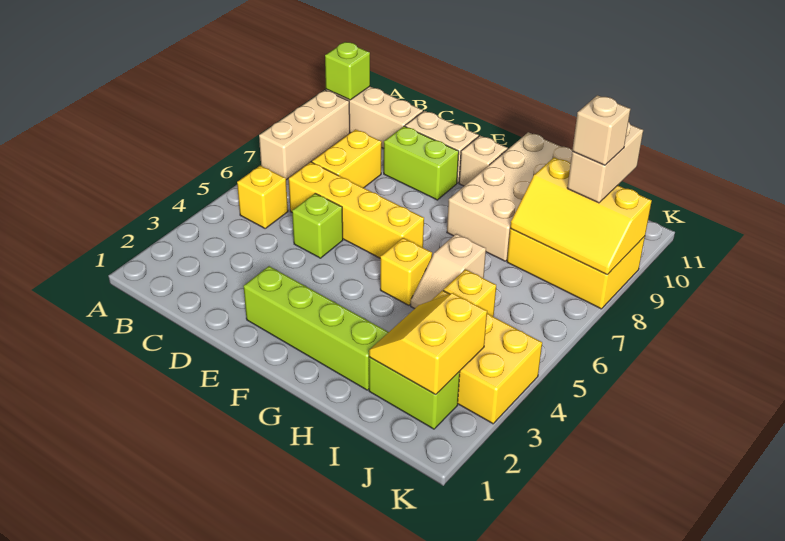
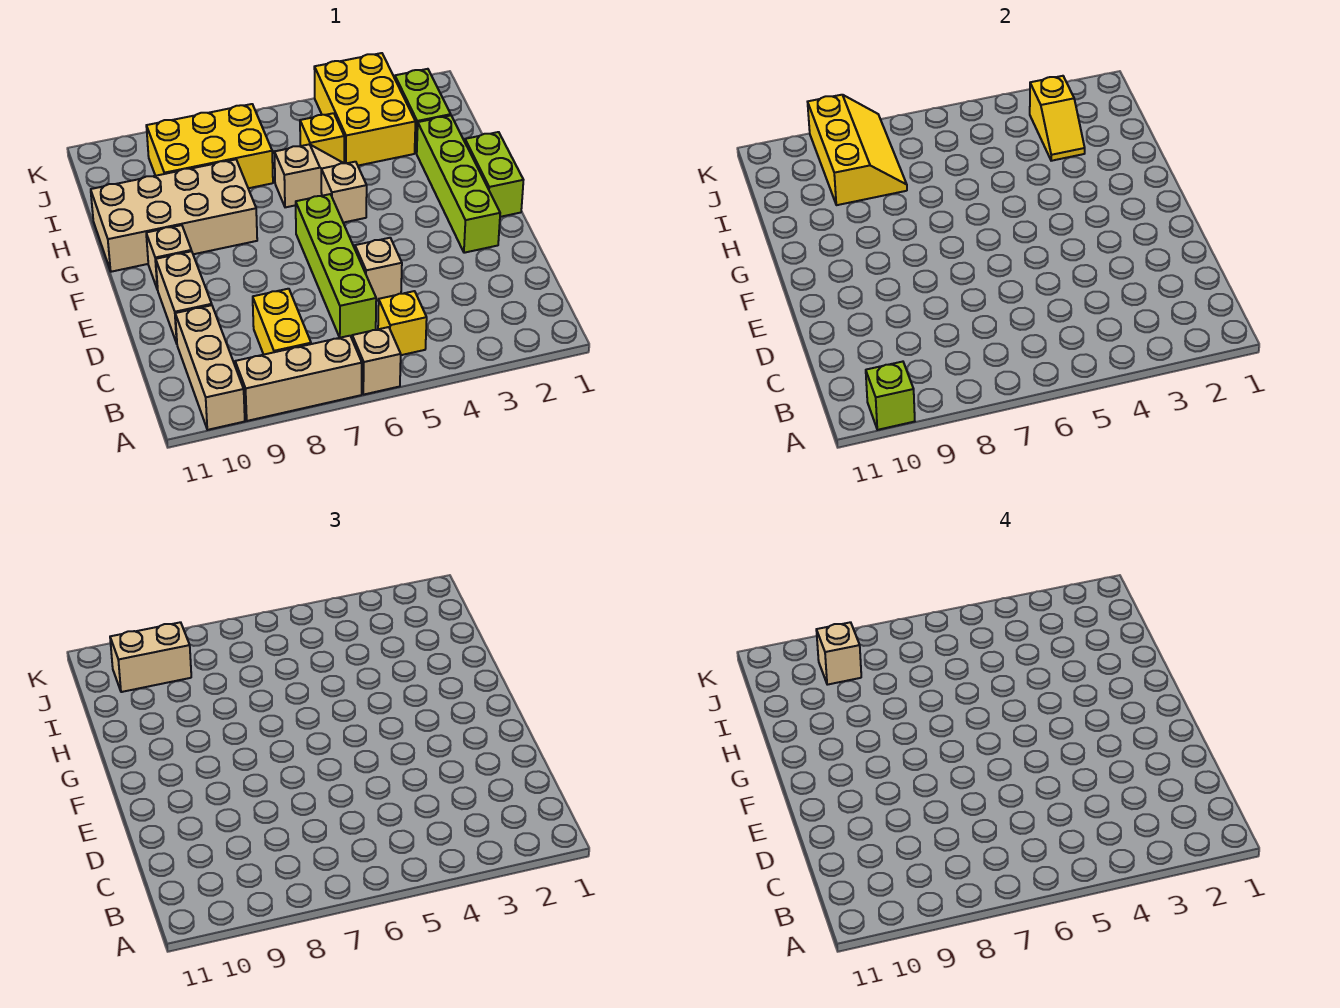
none -> tan 1x1 brick [352,327,401,395]
yellow 1x4 brick [289,162,424,258] -> lime 1x4 brick [296,194,376,338]
yellow 1x2 brick [312,129,382,188] -> yellow 1x2 brick turned to [253,289,311,355]
lime 1x1 brick [292,193,343,258] -> tan 1x1 brick [355,238,402,301]
lime 1x2 brick [384,126,459,200] -> lime 1x2 brick moved to [465,132,523,217]
yellow 1x1 brick [380,238,432,305] -> tan 1x1 brick [321,162,367,223]
yellow 2x2 slope [369,293,487,395] -> yellow 1x2 slope [1030,76,1085,161]
yellow 2x3 brick [507,229,645,309] -> yellow 2x3 brick turned to [146,104,273,188]

